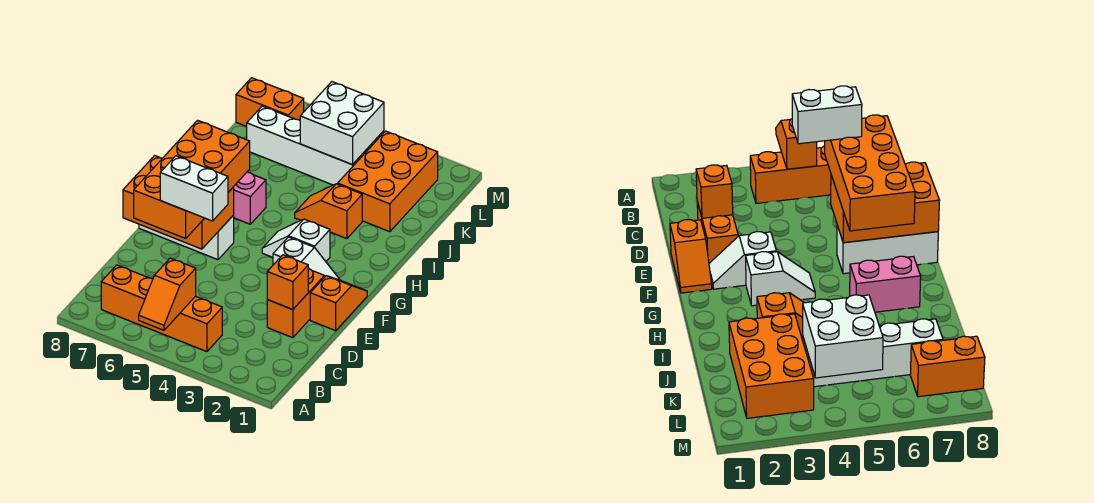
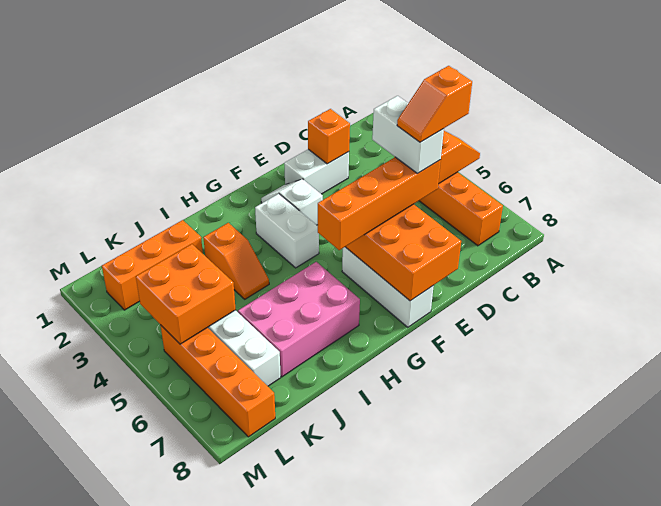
orange 1x2 brick [267,268,324,338] -> white 1x2 brick [284,149,349,194]
orange 2x4 brick [134,120,250,238] -> orange 1x4 brick [318,157,441,250]
orange 1x2 slope [310,276,367,331] -> orange 1x2 slope moved to [397,66,472,142]
white 1x2 slope [262,219,330,261] -> white 1x2 brick [255,194,319,268]
pink 1x2 brick [234,172,266,224] -> pink 2x3 brick [238,262,360,377]
orange 2x3 brick [338,131,438,232] -> orange 1x3 brick [102,220,203,310]
white 2x2 brick [300,82,384,165] -> orange 2x2 brick [136,244,236,344]
orange 1x2 brick [236,78,304,127] -> orange 1x4 brick [161,326,275,437]

